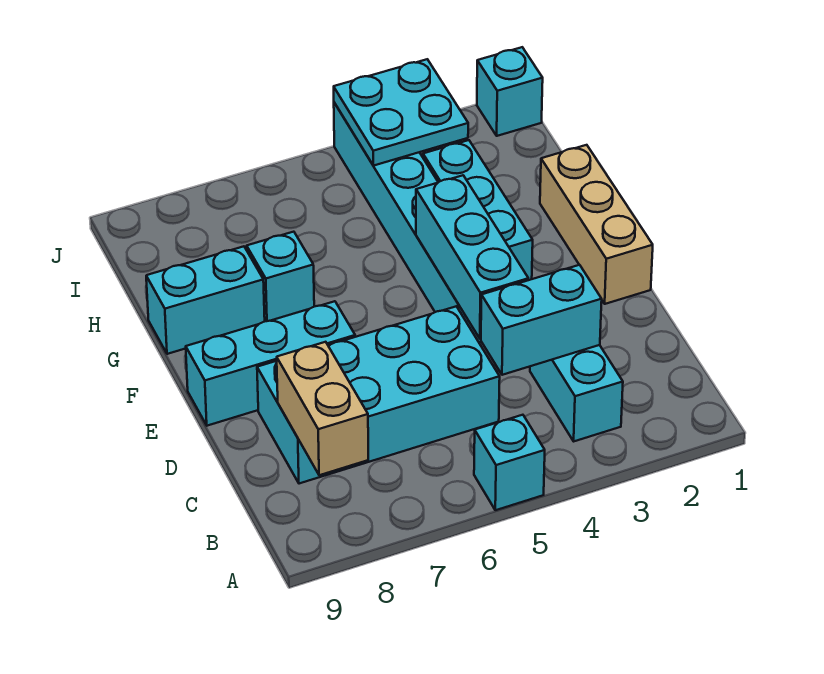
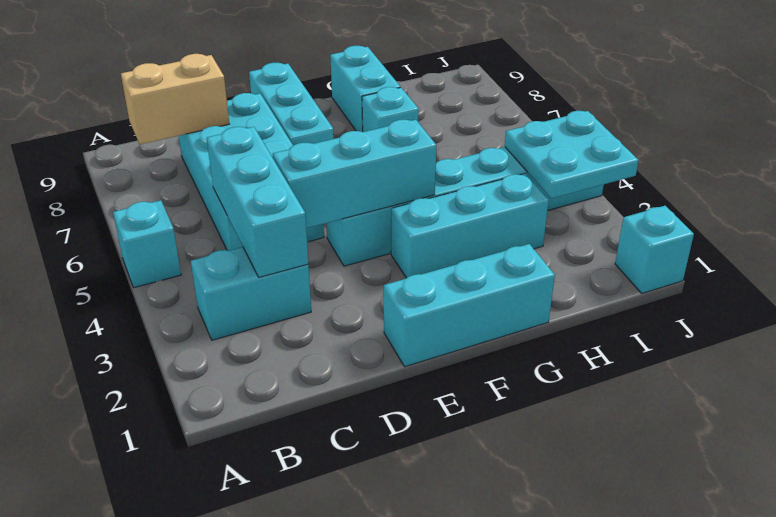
cyan 1x2 brick [481,265,602,375] -> cyan 1x3 brick [207,127,308,277]
tan 1x3 brick [540,145,653,304] -> cyan 1x3 brick [384,244,555,367]

